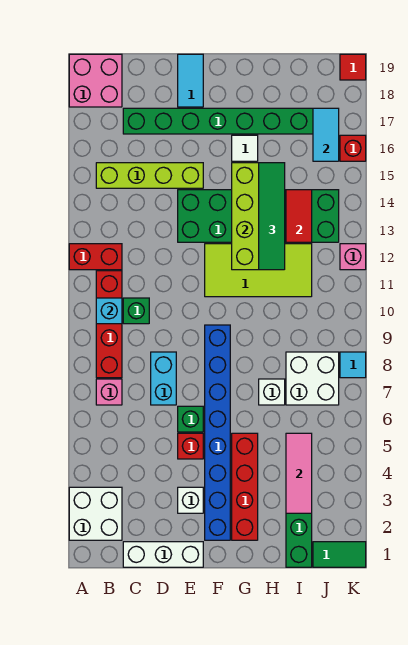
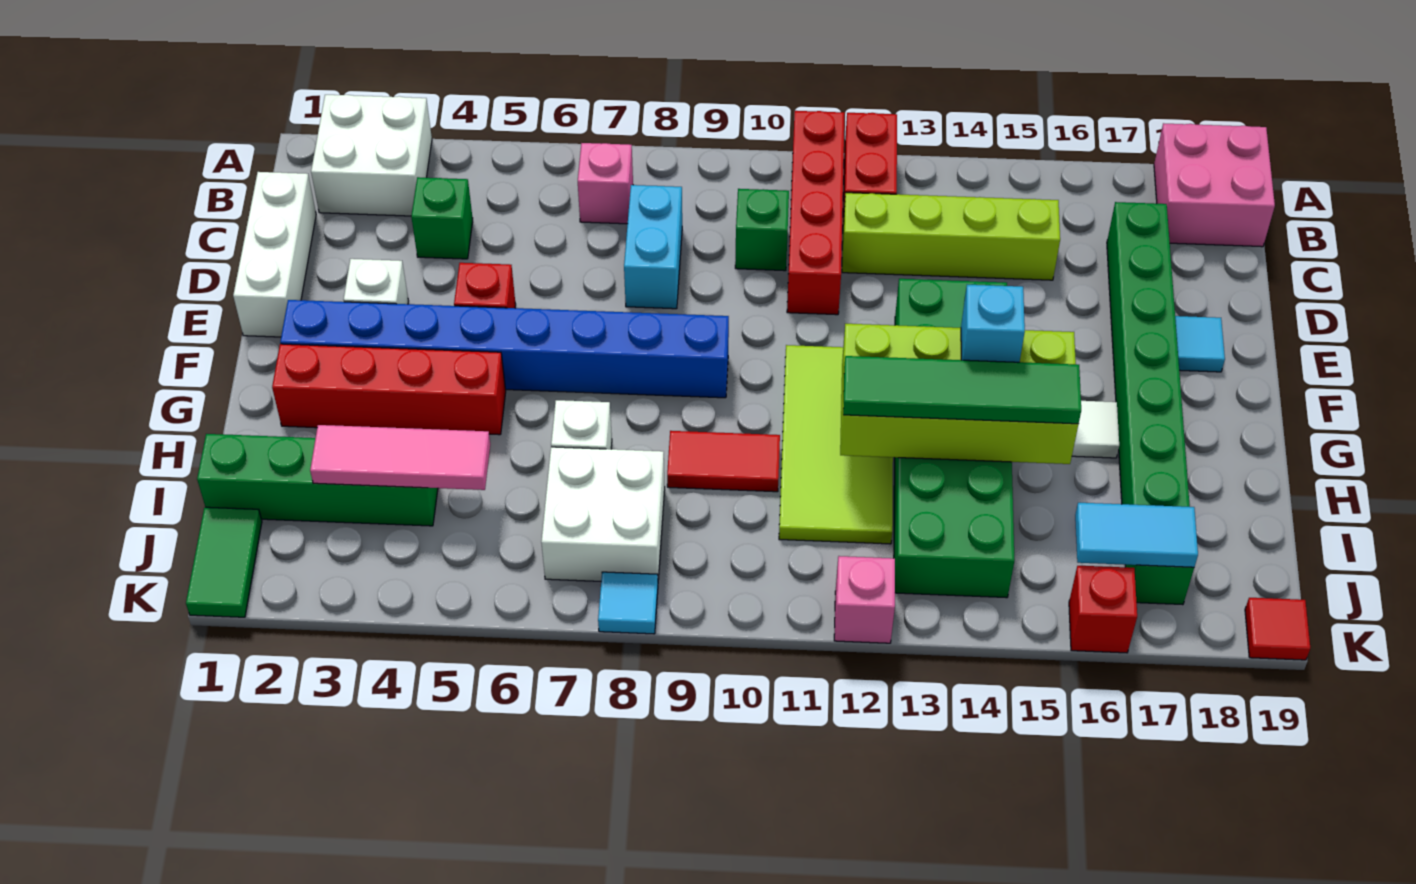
red 1x4 brick [96,271,122,378] -> red 1x4 brick turned to [787,111,845,315]
cyan 1x1 brick [96,298,122,324] -> cyan 1x1 brick moved to [961,285,1025,362]
lime 1x4 brick [96,163,203,188] -> lime 1x4 brick turned to [842,193,1060,280]
cyan 1x2 brick [151,352,176,405] -> cyan 1x2 brick turned to [624,185,682,309]
green 1x1 brick [178,406,203,432] -> green 1x1 brick moved to [411,177,473,259]
cyan 1x2 tile [178,54,203,107] -> cyan 1x1 tile [1175,316,1225,372]
red 1x2 tile [286,190,312,242] -> red 1x2 tile moved to [667,431,780,492]

